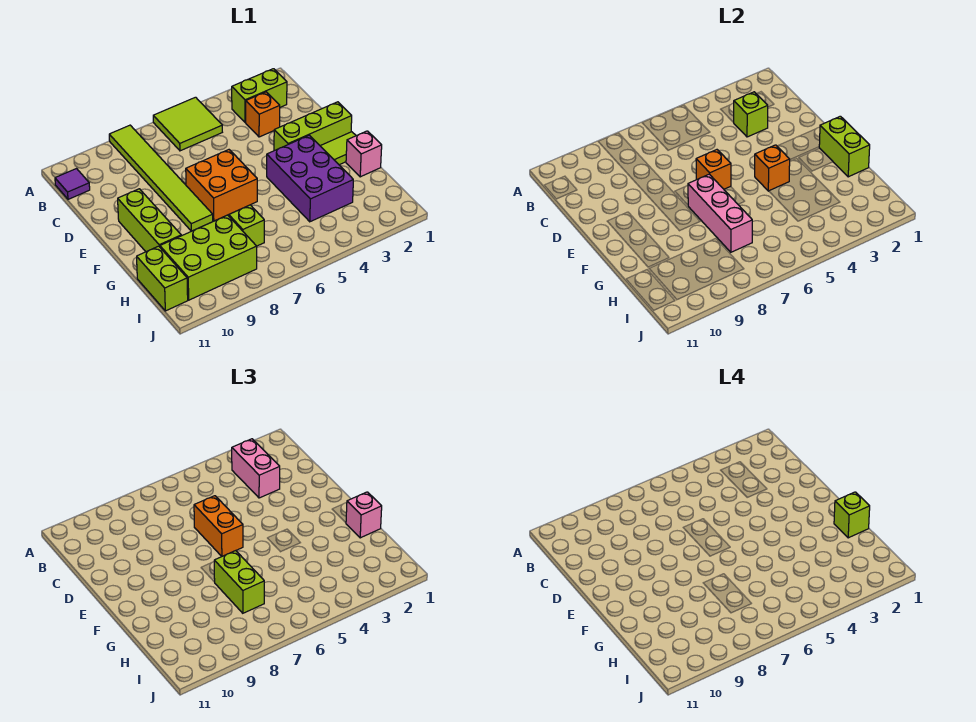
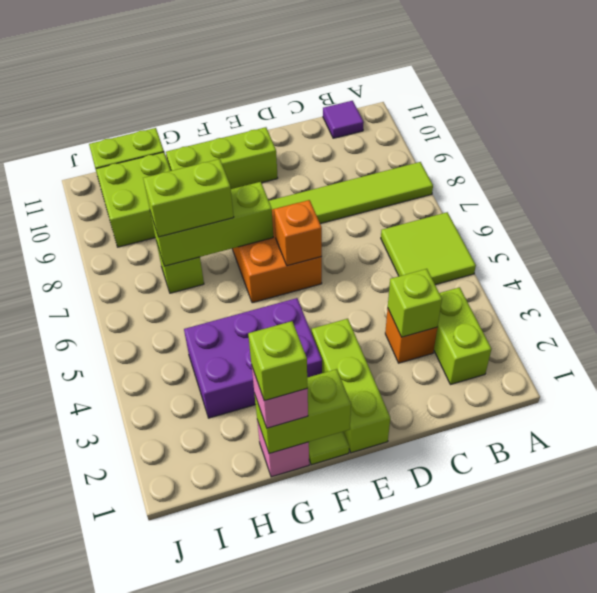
pink 1x2 brick [232,439,280,498] -> none
orange 1x2 brick [194,496,243,556] -> none
orange 1x1 brick [755,145,790,191] -> none
pink 1x3 brick [688,174,752,252] -> lime 1x3 brick [150,182,273,266]
lime 2x3 brick [160,215,257,300] -> lime 2x2 brick [96,152,171,247]

